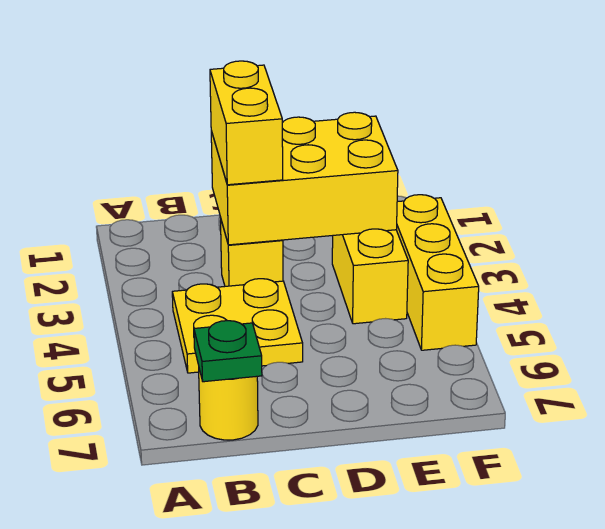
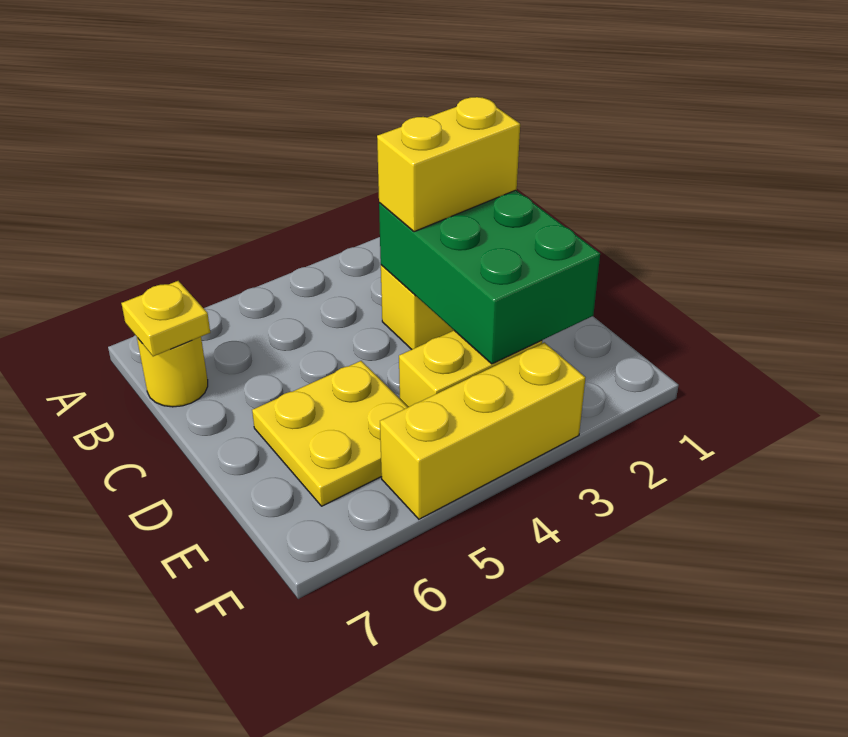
yellow 2x2 plate [172,279,303,373] -> yellow 2x2 plate moved to [252,361,408,506]
green 1x1 plate [194,321,262,382] -> yellow 1x1 plate [121,281,210,356]
yellow 2x3 brick [211,112,398,245] -> green 2x3 brick [379,190,600,364]

